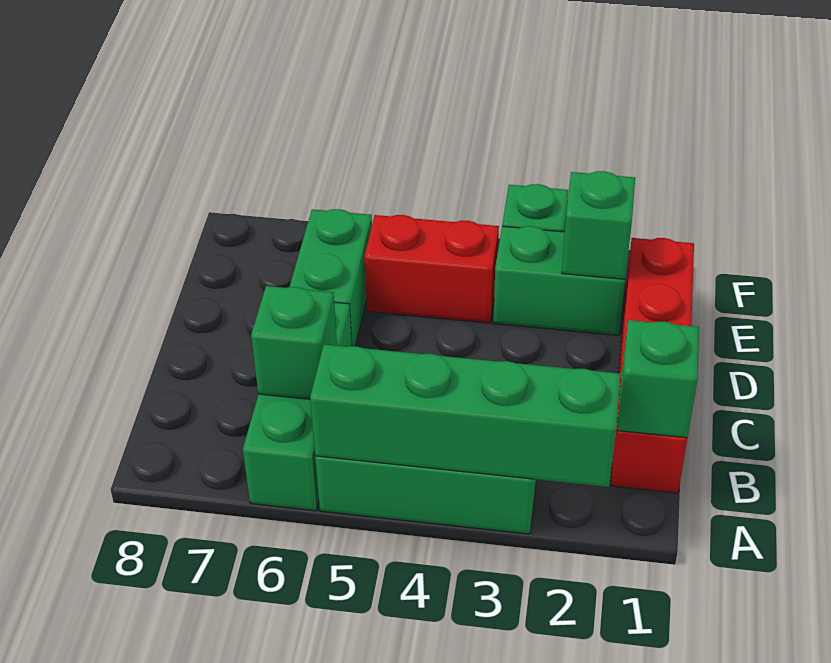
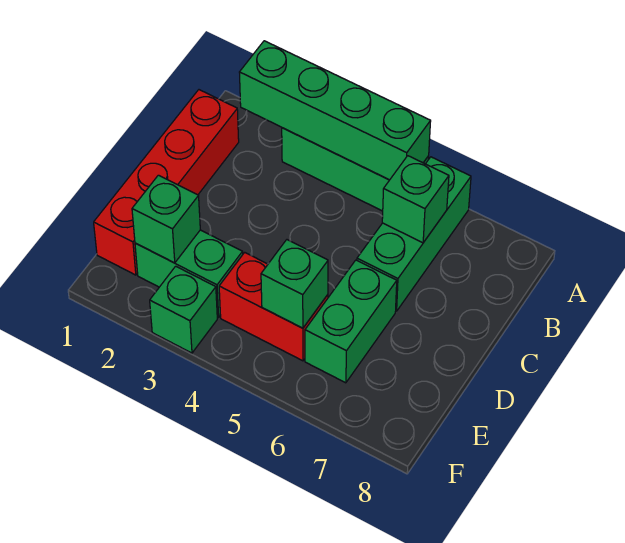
green 1x1 brick [617,320,699,438] -> green 1x1 brick moved to [261,240,328,328]

